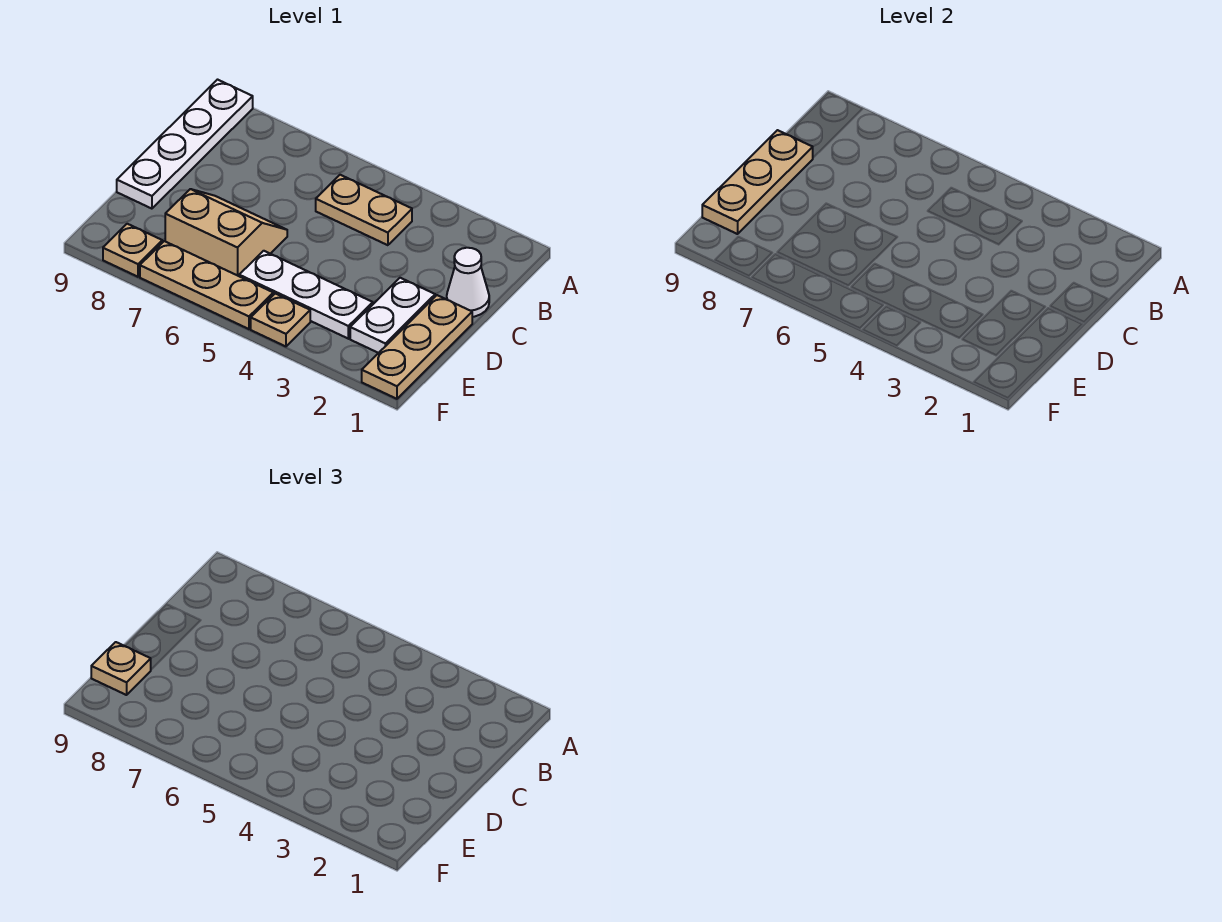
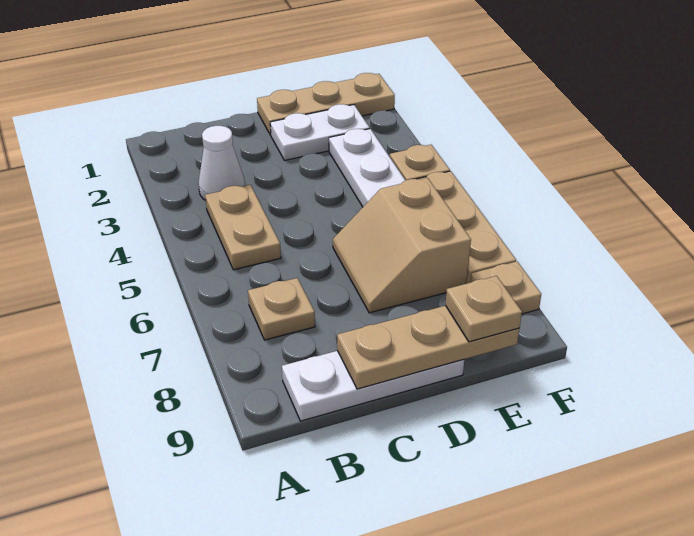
white 1x4 plate [117,80,253,209] -> white 1x3 plate [282,351,464,421]
none -> tan 1x1 plate [248,278,315,340]
white 1x1 cone [447,248,489,317] -> white 1x1 cone moved to [198,126,245,200]

